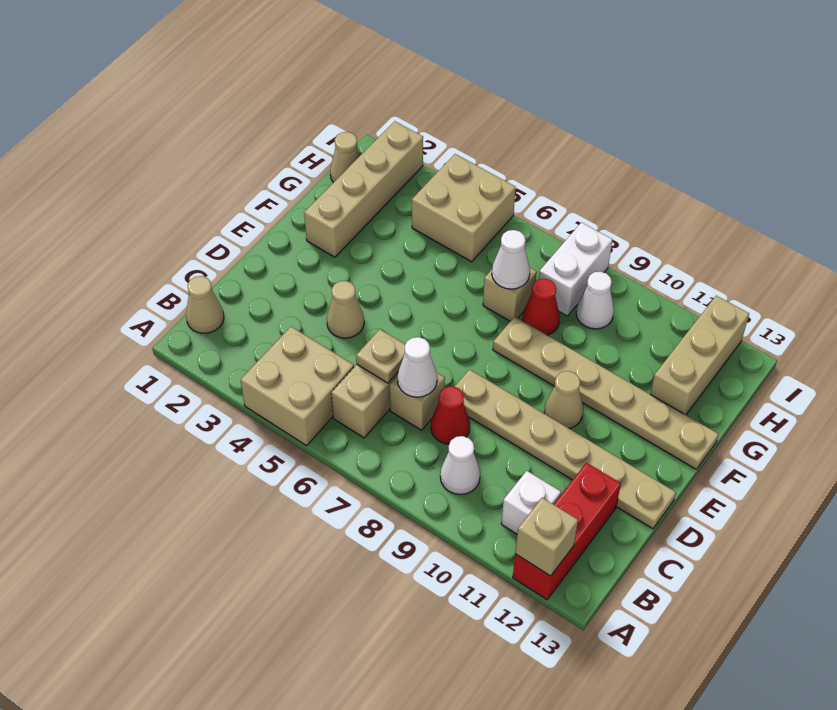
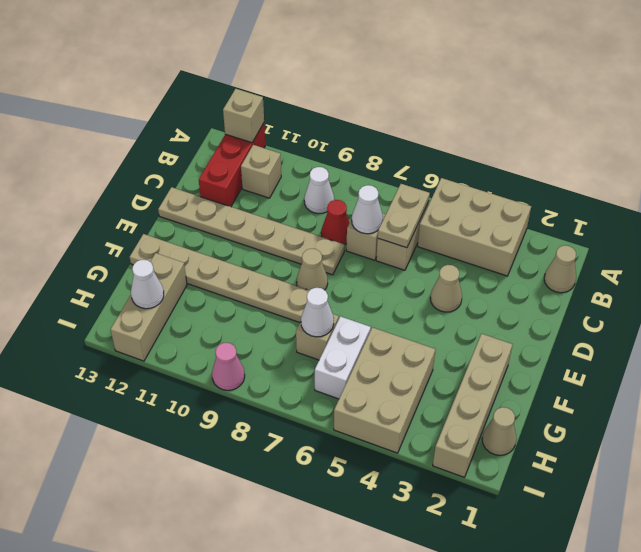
tan 2x2 brick [240,327,354,446] -> tan 2x3 brick [418,178,531,276]
white 1x1 brick [501,471,561,534] -> tan 1x1 brick [241,145,281,198]
tan 1x1 plate [356,329,405,383] -> tan 1x2 plate [378,184,430,248]
tan 1x1 cone [544,371,583,429] -> tan 1x1 cone moved to [297,249,328,290]
red 1x1 cone [522,278,560,335] -> none
tan 2x2 brick [412,154,516,262] -> tan 2x3 brick [334,327,435,453]
white 1x2 brick [539,222,612,316] -> white 1x2 brick moved to [315,316,371,399]
white 1x1 cone [576,272,614,329] -> white 1x1 cone moved to [131,260,164,309]
none -> pink 1x1 cone [212,343,245,390]

